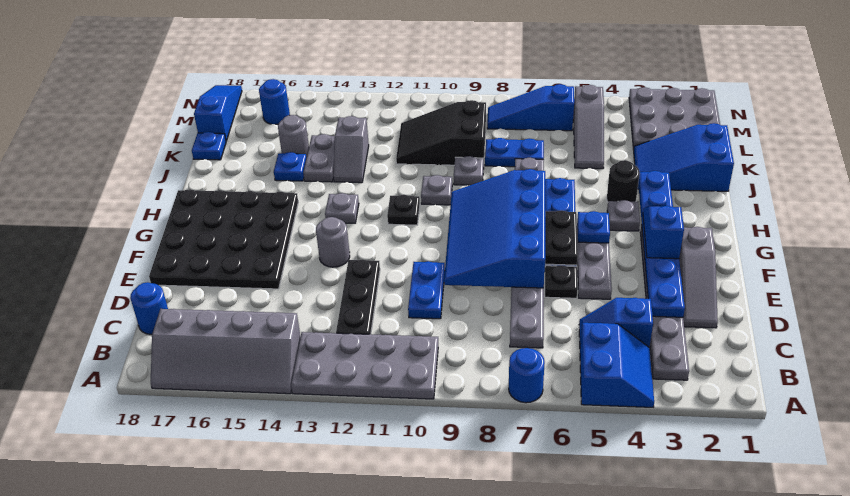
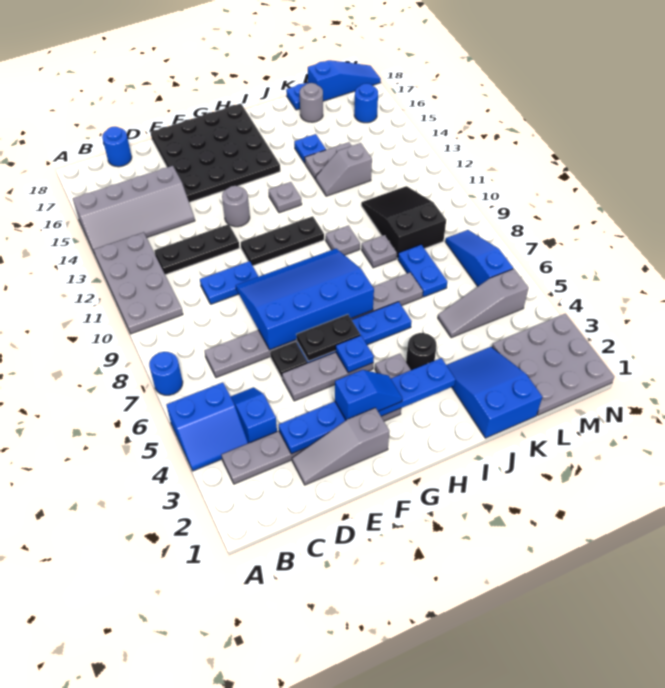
grey 2x4 slope [151,309,301,394] -> grey 2x4 slope turned to [73,166,195,252]
black 1x1 plate [387,195,420,225] -> black 1x3 plate [241,216,324,266]
grey 1x1 round brick [278,115,309,157] -> grey 1x1 round brick moved to [300,83,323,122]

